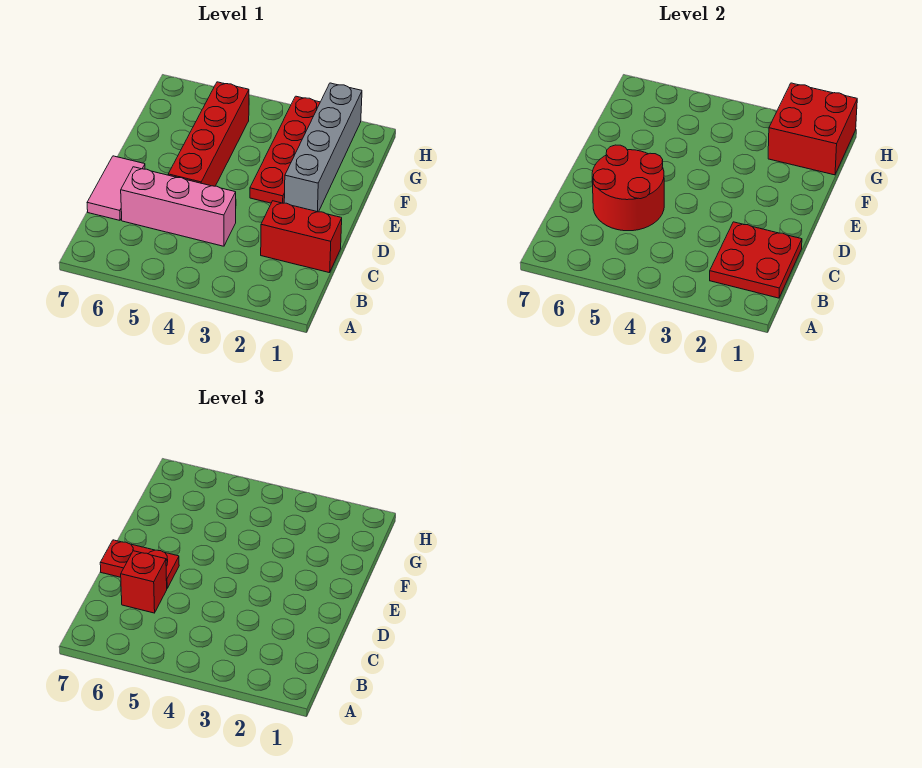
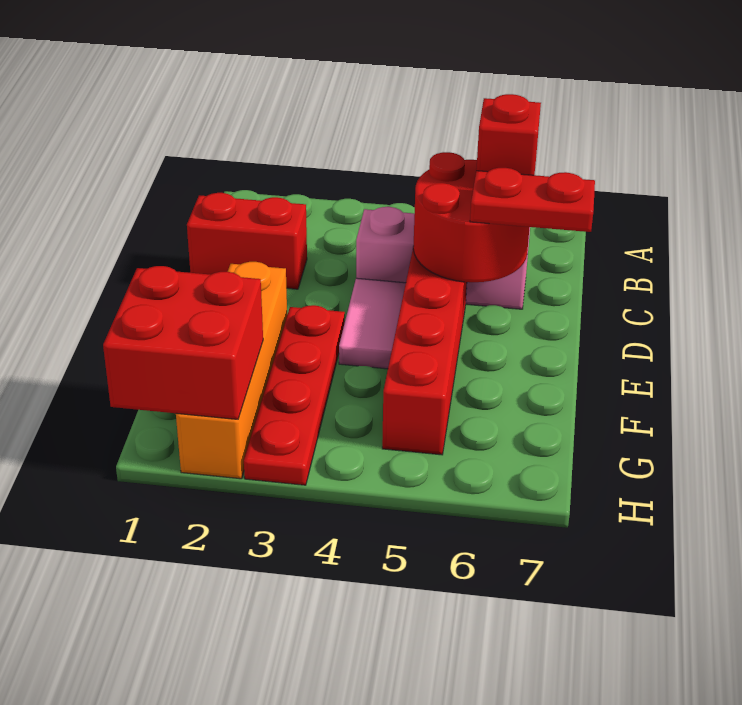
red 2x2 plate [710,222,802,298] -> none
pink 1x2 tile [87,156,145,220] -> pink 1x2 tile moved to [339,278,406,369]
grey 1x4 brick [284,83,362,212] -> orange 1x4 brick [176,262,287,479]

